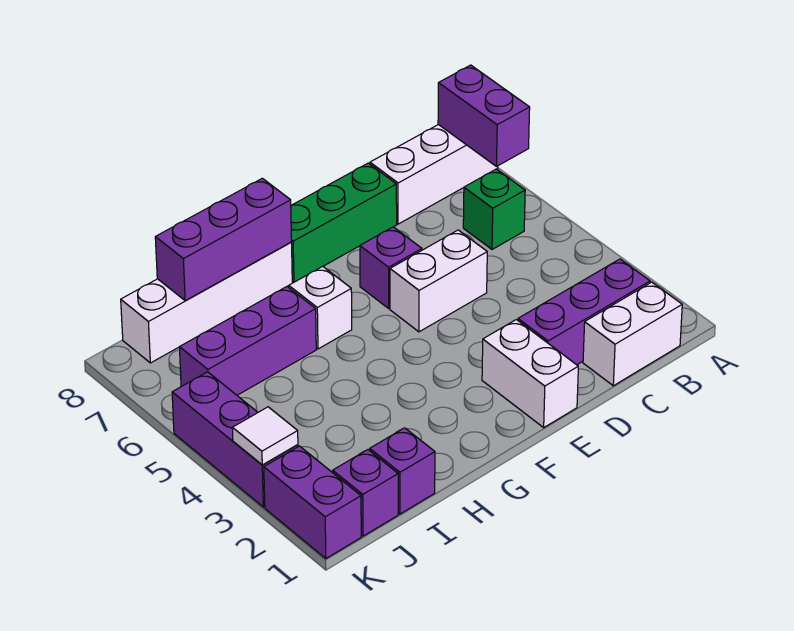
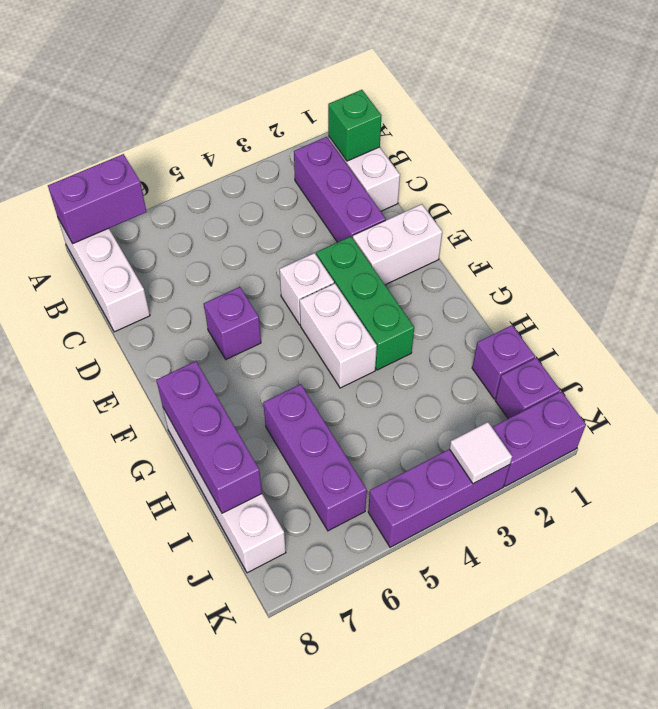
green 1x1 brick [463,169,525,249] -> green 1x1 brick moved to [328,90,381,161]
white 1x2 brick [390,230,487,332] -> white 1x2 brick moved to [300,283,377,388]
green 1x3 brick [291,163,397,282] -> green 1x3 brick moved to [316,236,414,370]
white 1x1 brick [289,266,352,349] -> white 1x1 brick moved to [280,253,334,325]

